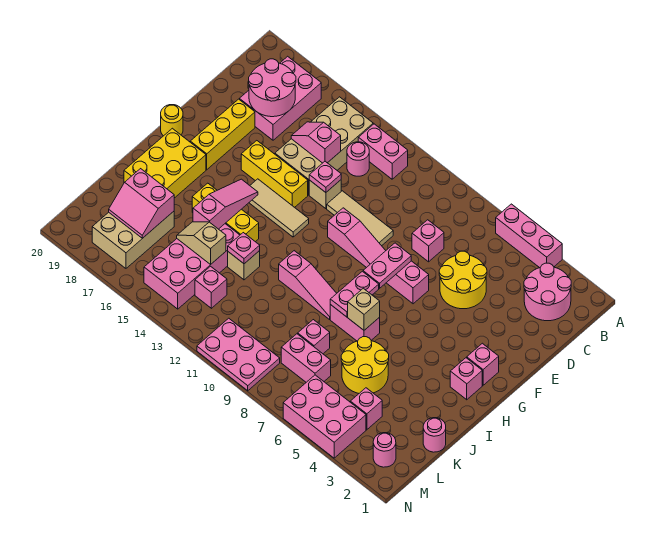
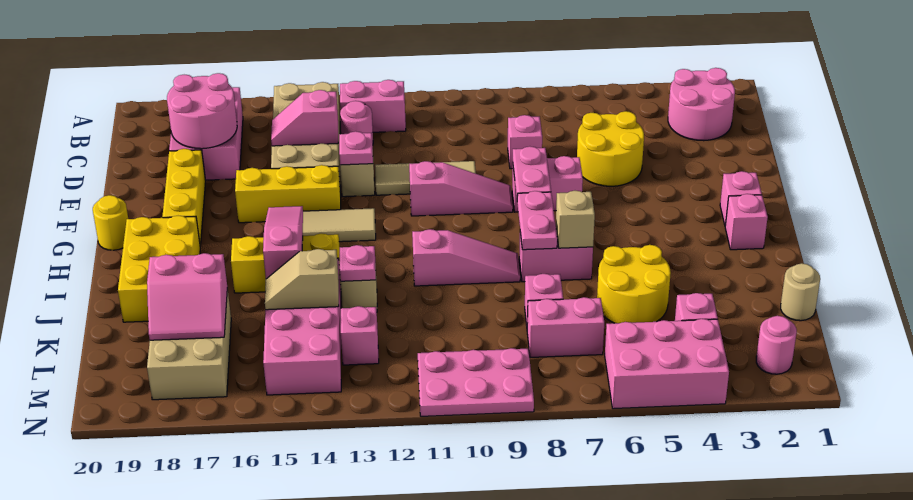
pink 1x3 brick [496,204,562,268] -> none
pink 1x1 round brick [423,418,446,452] -> tan 1x1 round brick [781,263,820,321]

